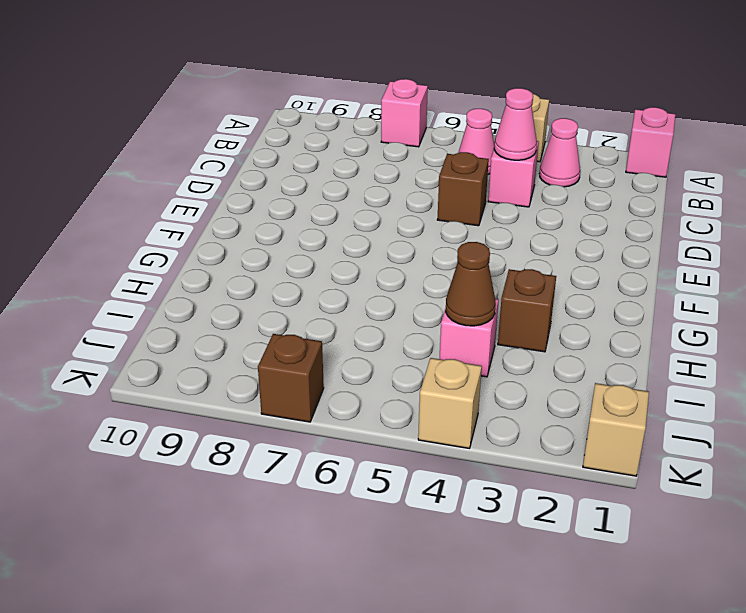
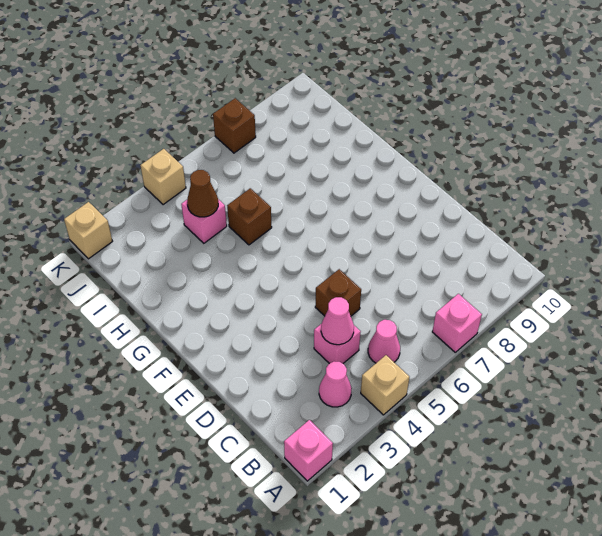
brown 1x1 brick [498,269,556,352] -> brown 1x1 brick moved to [227,188,272,245]

